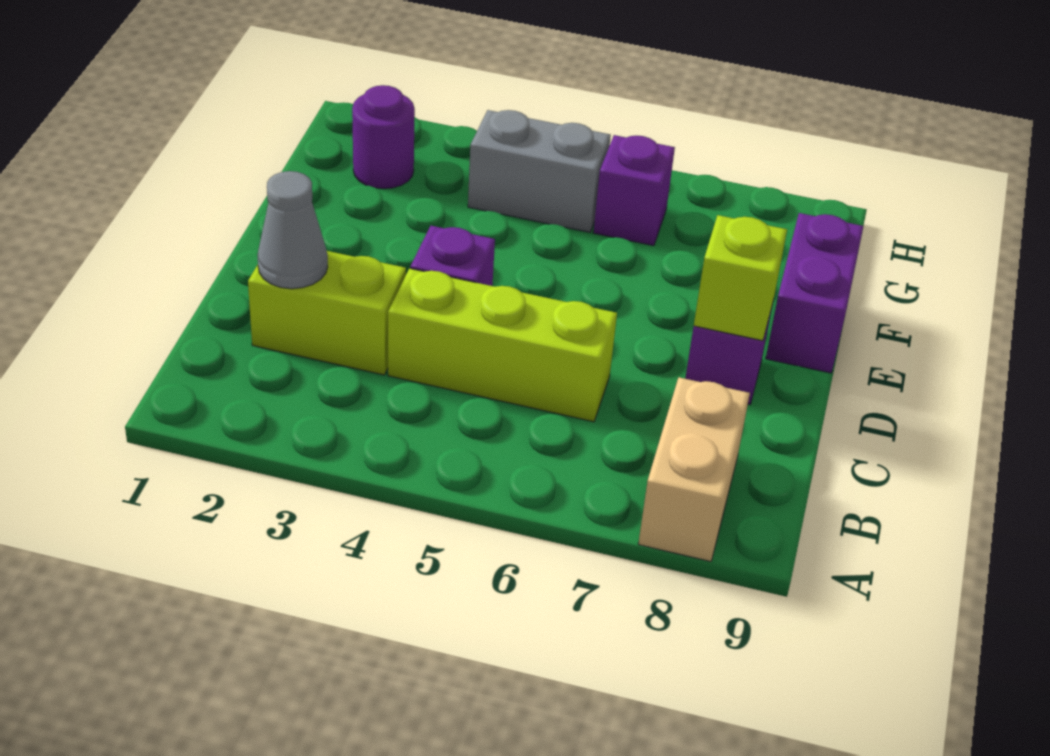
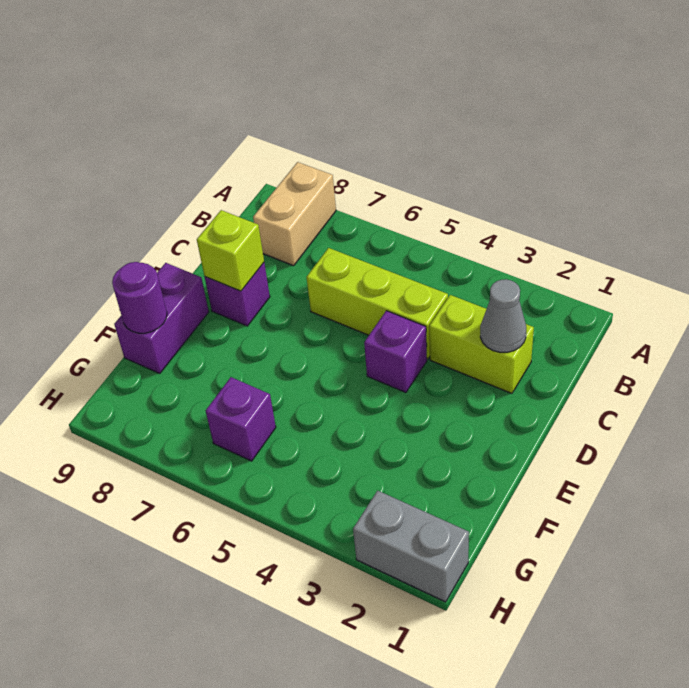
purple 1x1 round brick [352,85,415,189] -> purple 1x1 round brick moved to [112,262,167,333]
grey 1x2 brick [468,110,611,232] -> grey 1x2 brick moved to [353,491,469,602]

